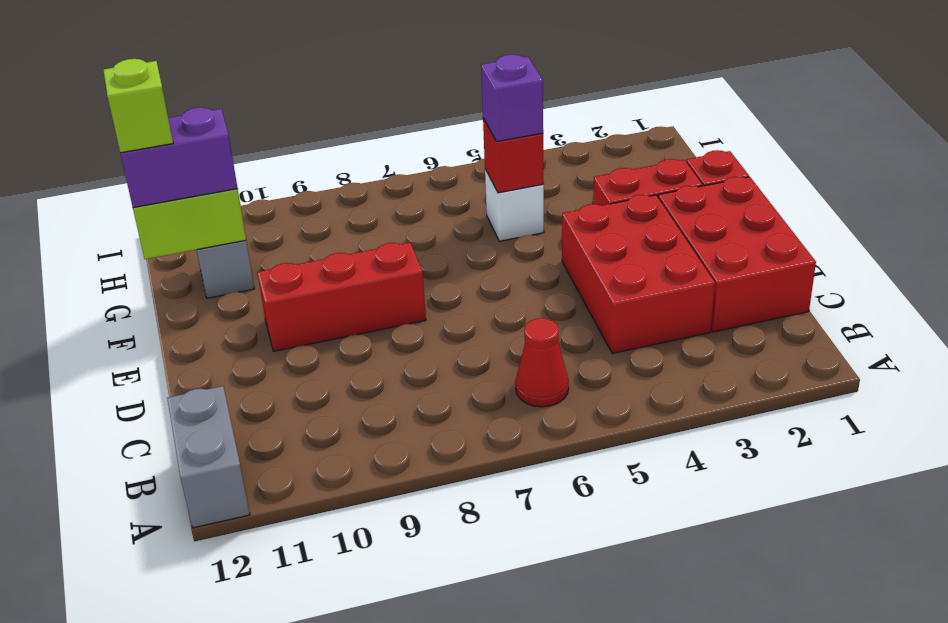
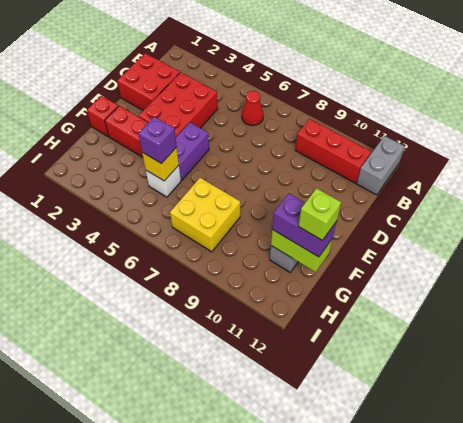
red 2x3 brick [658,177,816,332] -> red 2x2 brick [117,53,180,110]
none -> purple 1x2 brick [176,122,209,180]
red 1x3 brick [257,243,426,351] -> red 1x3 brick moved to [295,119,371,183]
red 1x1 brick [483,118,544,193] -> yellow 1x1 brick [142,147,179,181]
none -> yellow 2x2 brick [170,178,240,252]

